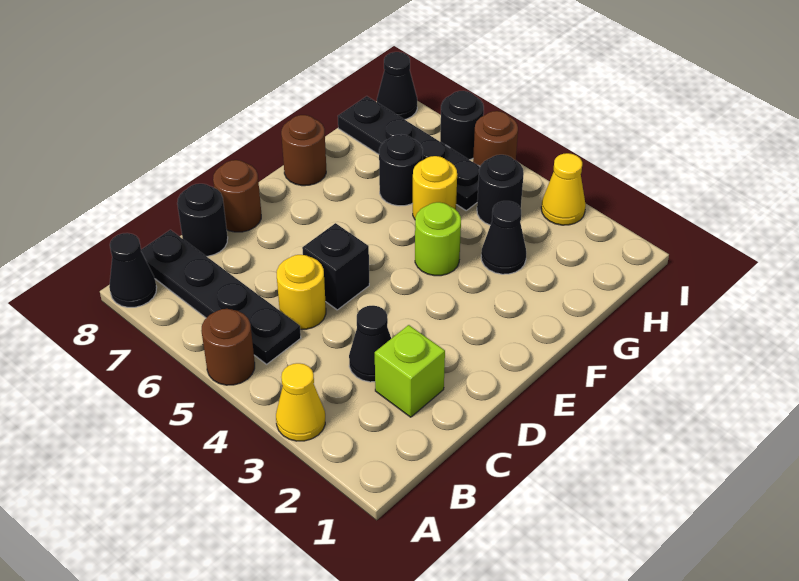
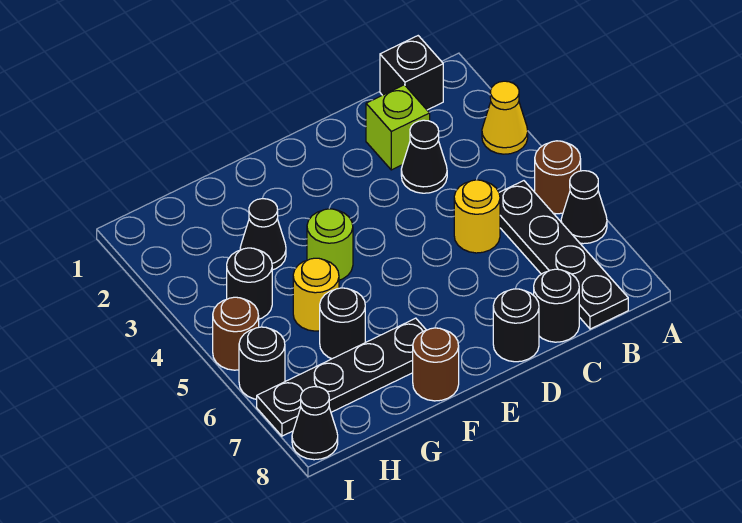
black 1x1 cone [109,233,157,307] -> black 1x1 cone moved to [561,171,607,244]
black 1x1 brick [302,223,369,310] -> black 1x1 brick moved to [380,36,443,110]
brown 1x1 round brick [213,160,261,232] -> black 1x1 round brick [493,289,539,362]
black 1x4 plate [338,96,480,210] -> black 1x4 plate turned to [257,318,426,436]
yellow 1x1 cone [541,153,586,225] -> none

